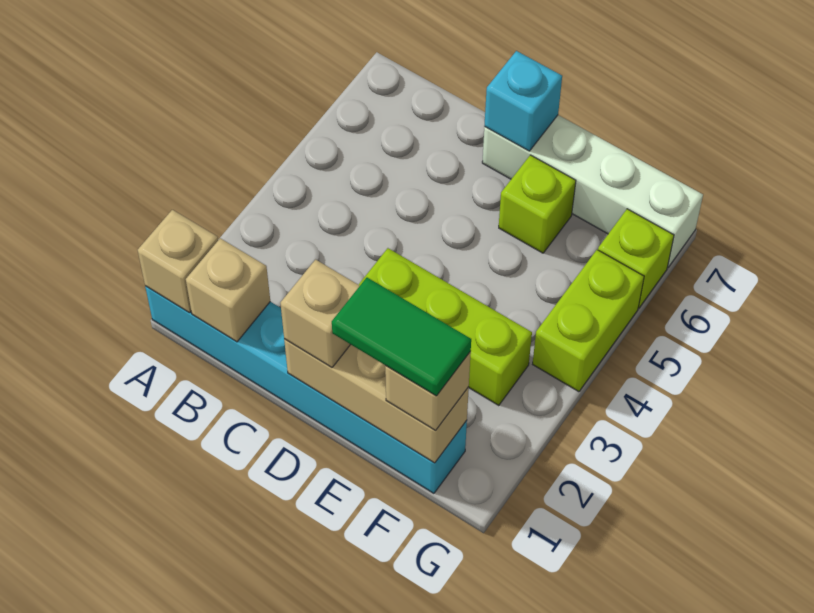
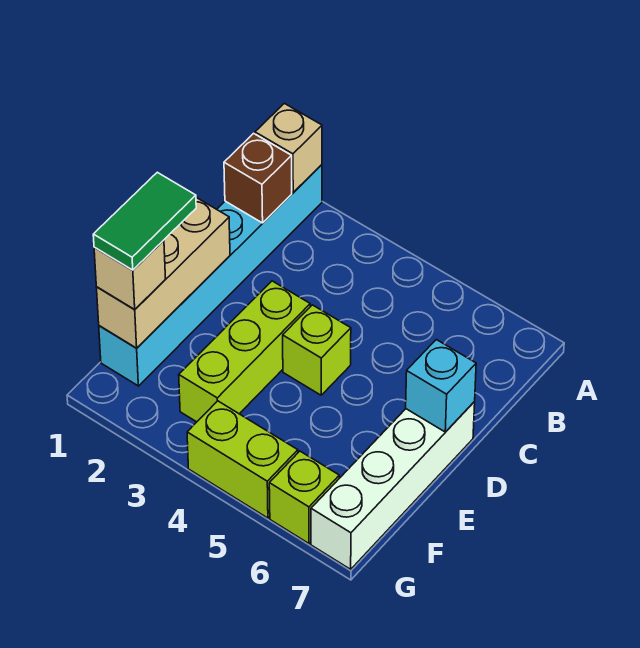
tan 1x1 brick [186,238,270,342] -> brown 1x1 brick [224,133,292,223]
tan 1x1 brick [281,260,360,368] -> none
lime 1x1 brick [499,155,576,253] -> lime 1x1 brick moved to [283,305,351,395]

